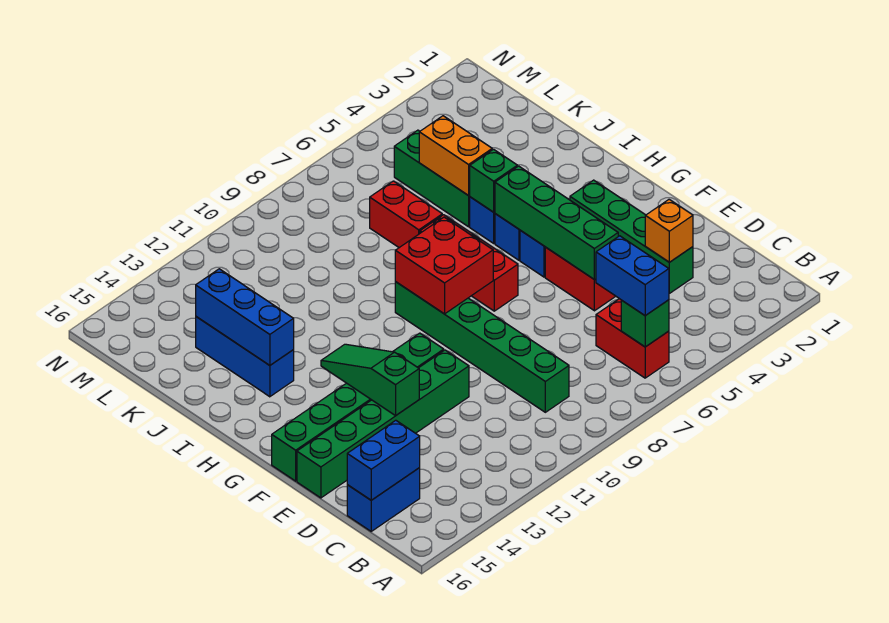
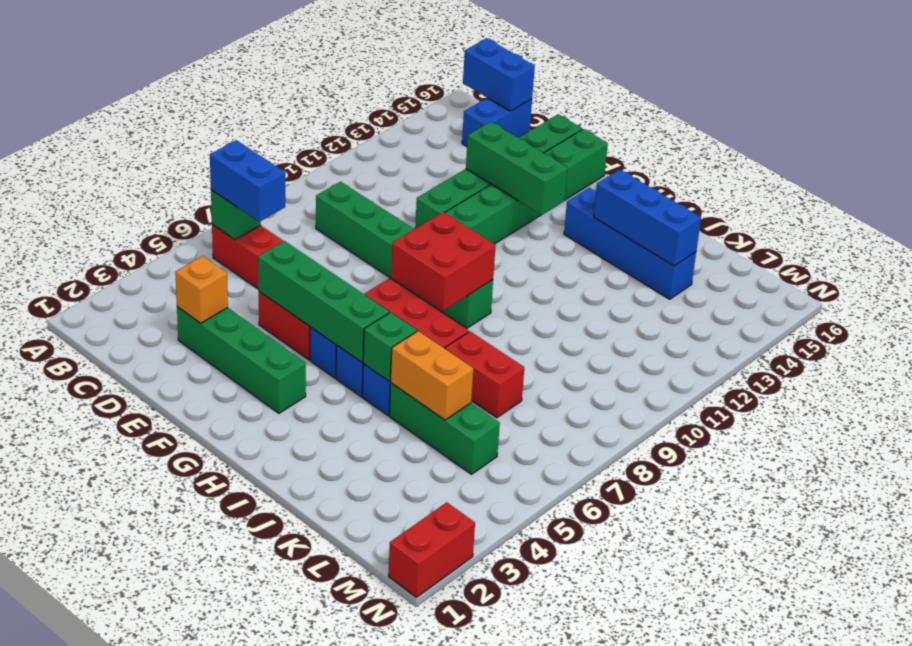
blue 1x2 brick [347,420,420,500] -> blue 1x2 brick turned to [463,38,535,111]
green 1x3 slope [321,344,419,416] -> green 1x3 brick [466,122,568,215]
blue 1x3 brick [196,317,294,397] -> blue 1x4 brick [564,188,696,299]
none -> red 1x2 brick [388,502,475,597]

